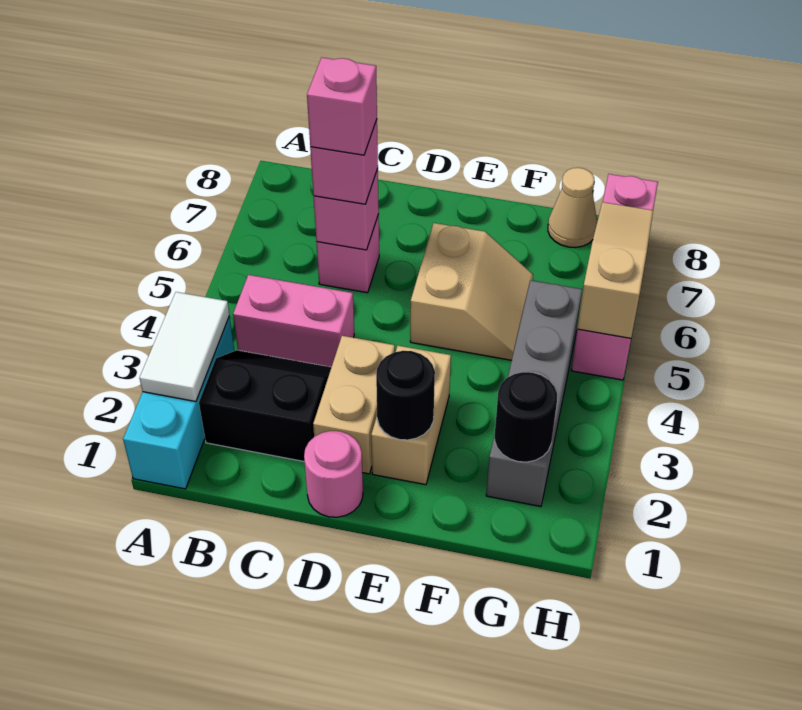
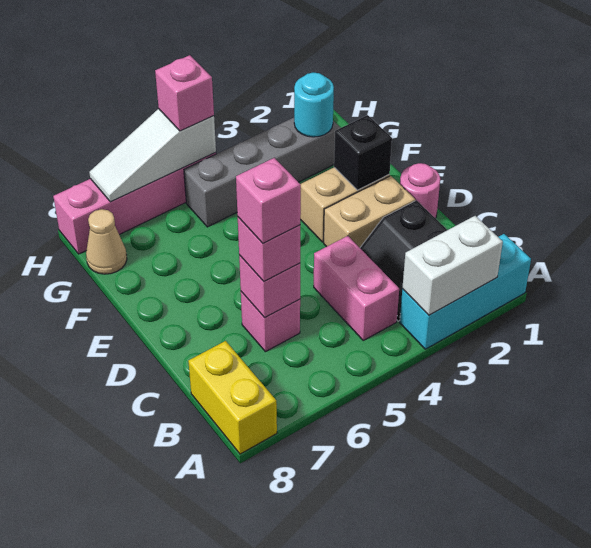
white 1x2 tile [139,292,229,402] -> white 1x2 brick [402,216,503,315]
none -> yellow 1x2 brick [188,341,277,454]
black 1x1 round brick [376,351,435,440] -> black 1x1 brick [334,115,392,190]
tan 2x2 slope [410,223,533,360] -> none
black 1x1 round brick [495,372,557,462] -> cyan 1x1 round brick [294,72,334,137]
tan 1x3 slope [577,202,653,338] -> white 1x3 slope [89,109,216,202]
none -> pink 1x1 brick [155,55,214,131]

